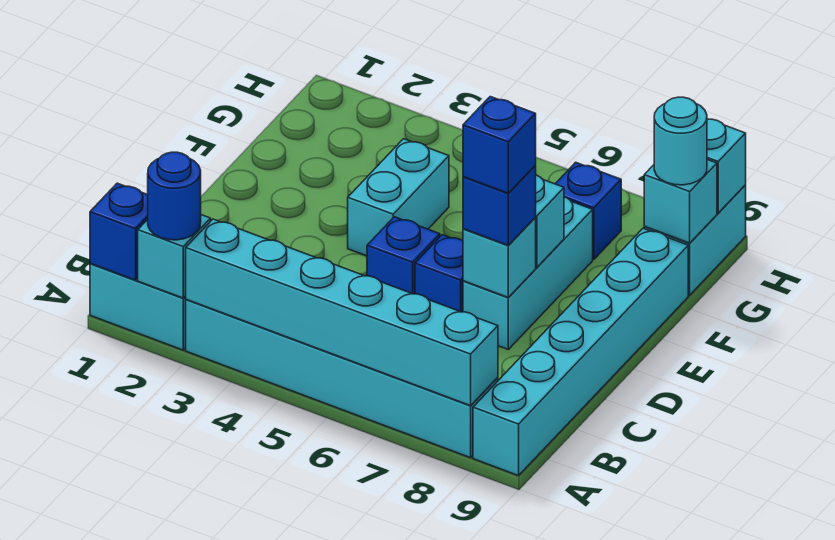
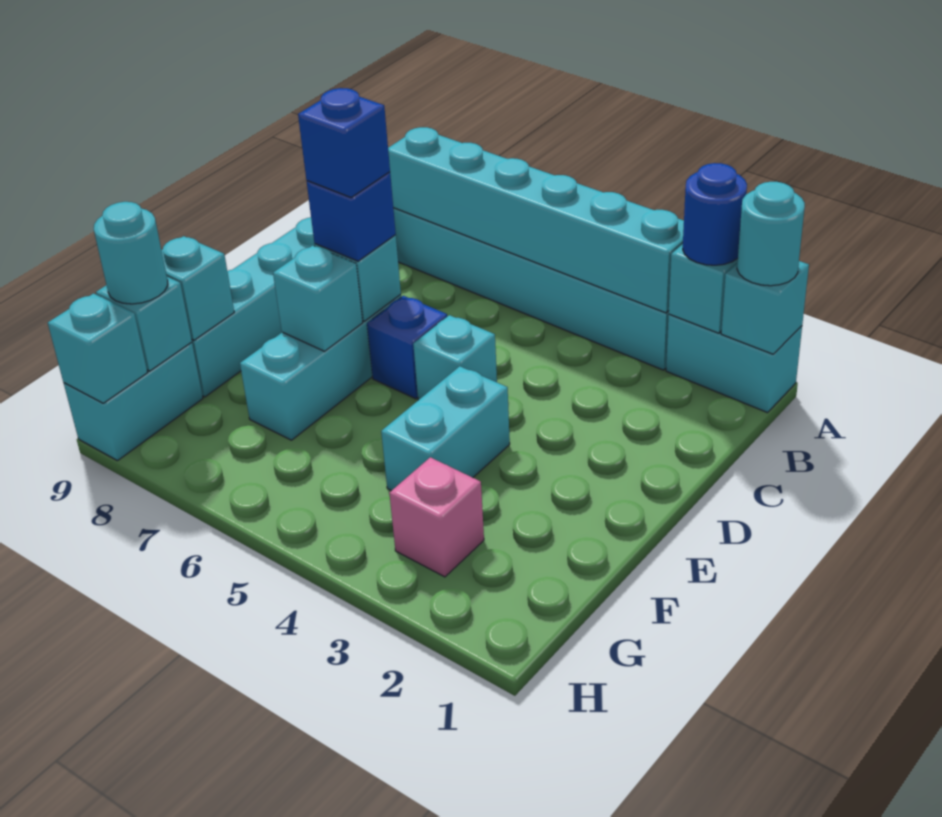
blue 1x1 brick [90,183,148,280] -> cyan 1x1 brick [721,261,809,354]
none -> cyan 1x1 round brick [737,182,805,286]
blue 1x1 brick [367,217,440,294] -> cyan 1x1 brick [413,315,497,400]
none -> cyan 1x1 brick [162,236,234,340]
none -> pink 1x1 brick [389,457,484,577]
blue 1x1 brick [556,162,621,259] -> none

